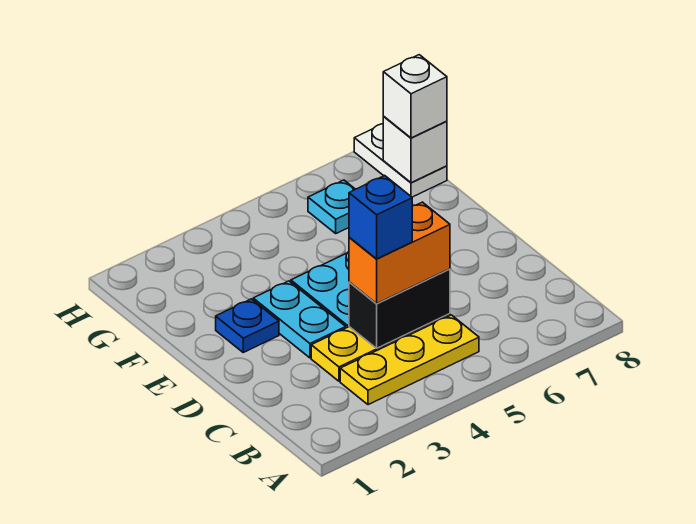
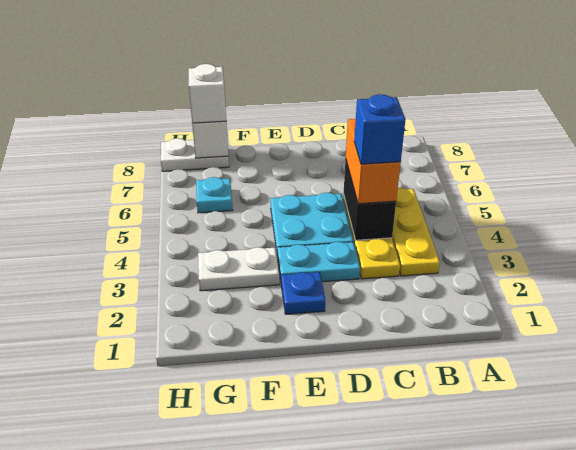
none -> white 1x2 plate [198,247,279,291]

